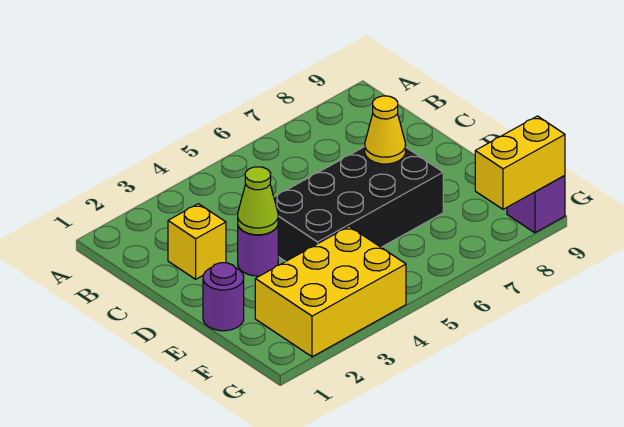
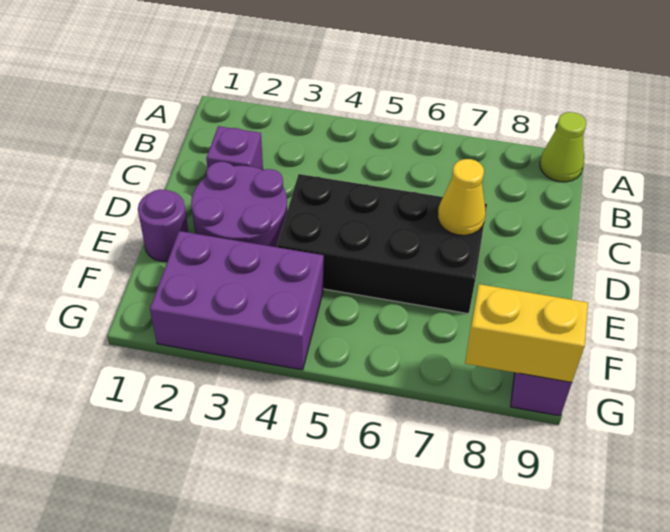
yellow 1x1 brick [168,204,226,279] -> purple 1x1 brick [206,126,263,170]
purple 1x1 round brick [238,226,278,276] -> purple 2x2 round brick [191,162,287,247]
lime 1x1 cone [238,167,278,235] -> lime 1x1 cone moved to [540,112,586,182]
yellow 2x3 brick [255,226,406,357] -> purple 2x3 brick [150,231,324,370]

